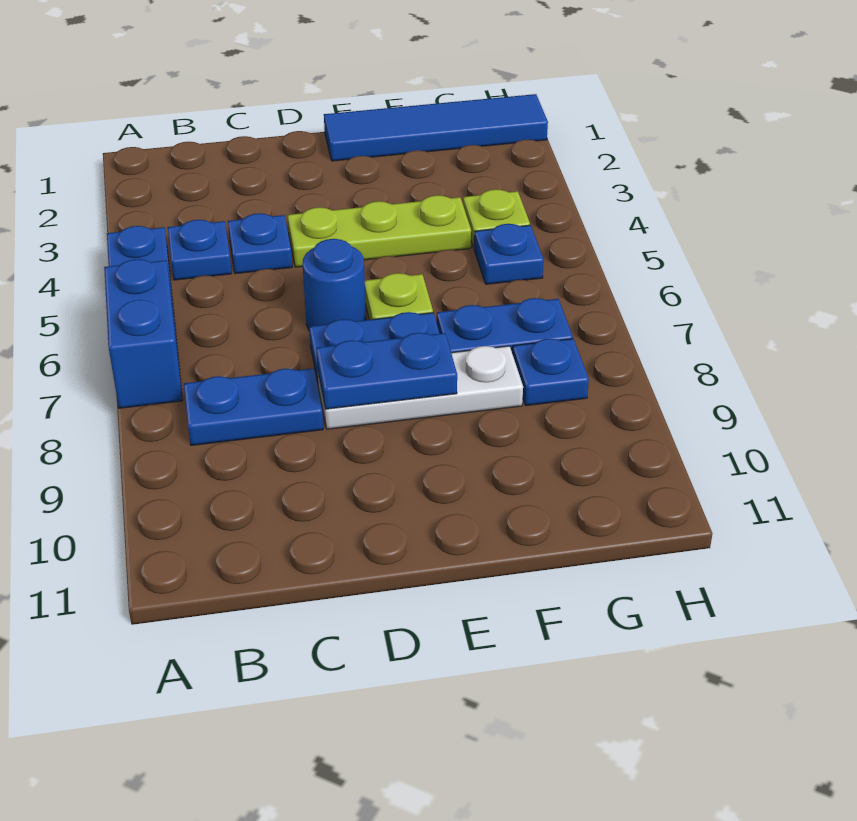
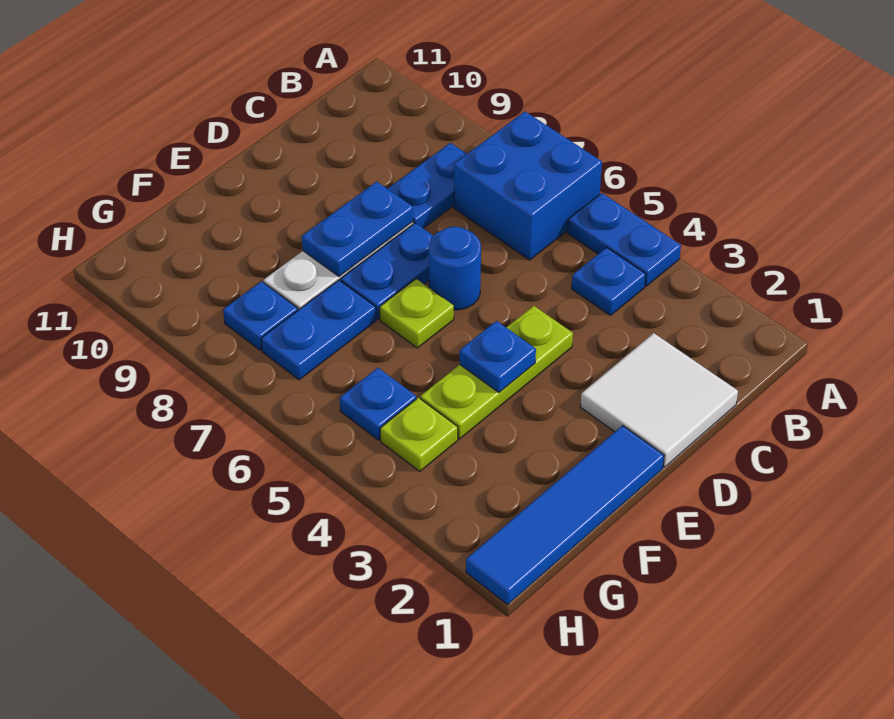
blue 1x2 brick [104,259,183,408] -> blue 2x2 brick [454,112,602,260]
none -> white 2x2 tile [580,333,738,467]
blue 1x1 plate [228,213,292,274] -> blue 1x1 plate moved to [460,321,536,393]

